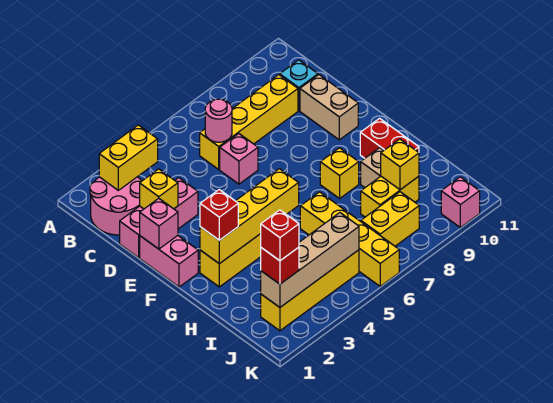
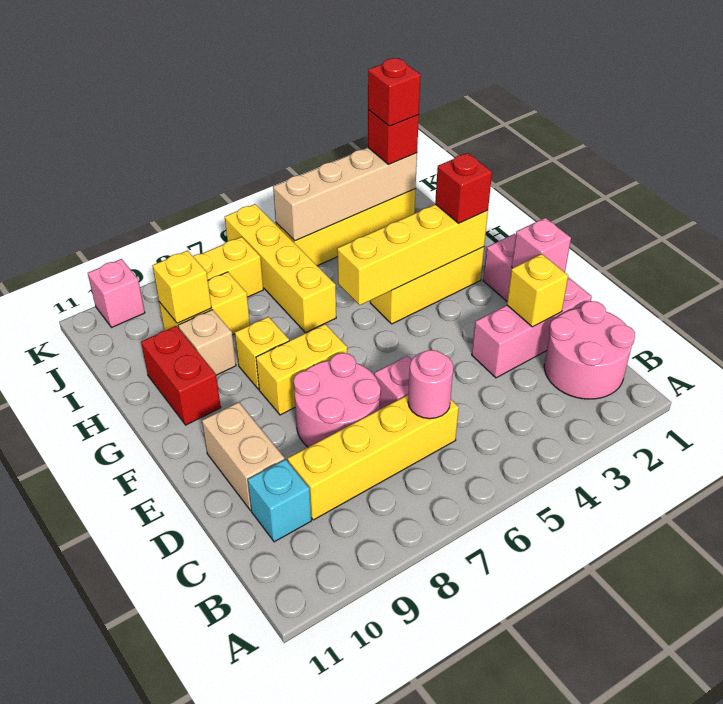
yellow 1x2 brick [99,125,158,190] -> yellow 1x2 brick moved to [256,324,347,415]
none -> pink 2x2 round brick [293,353,381,447]

